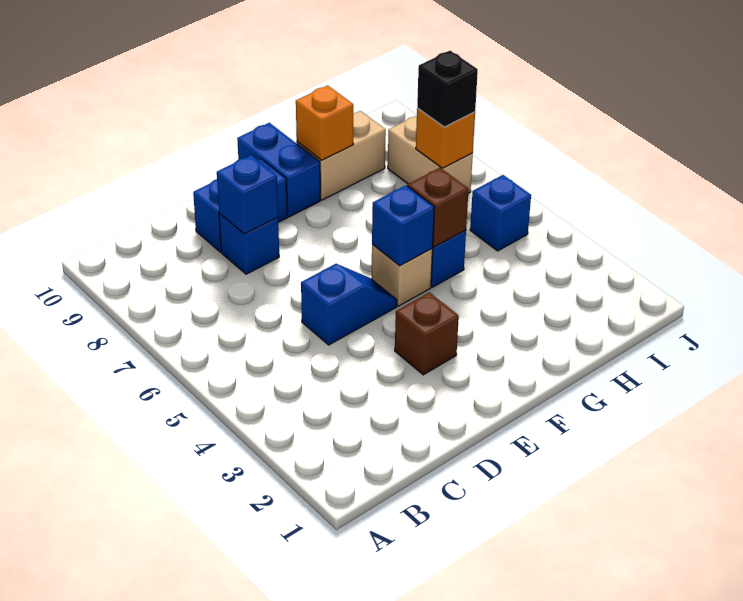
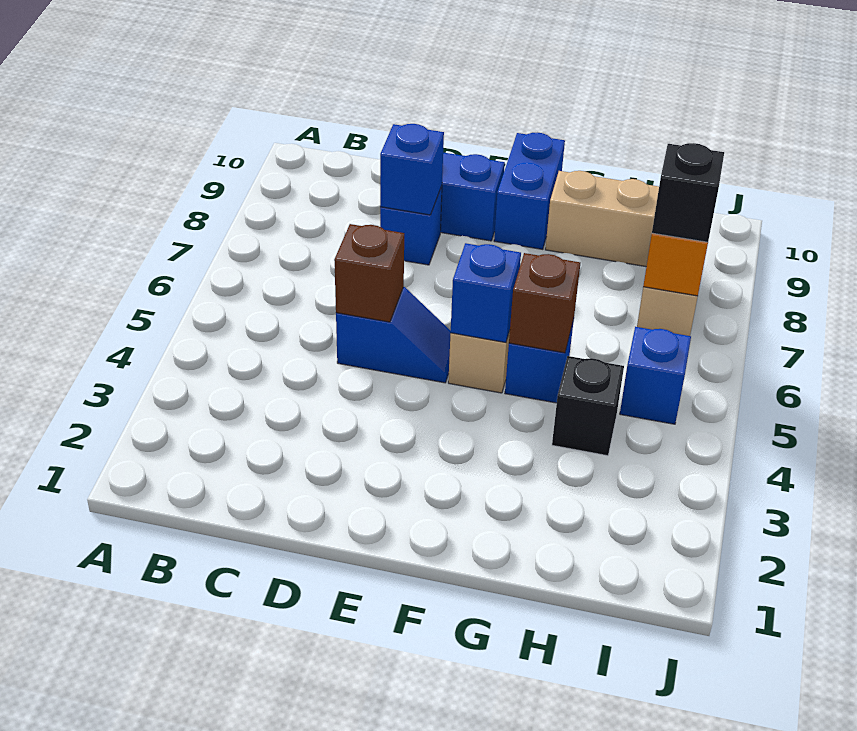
brown 1x1 brick [395,292,459,375] -> brown 1x1 brick moved to [334,224,404,322]
orange 1x1 brick [296,85,353,160] -> none
none -> black 1x1 brick [552,356,624,456]

